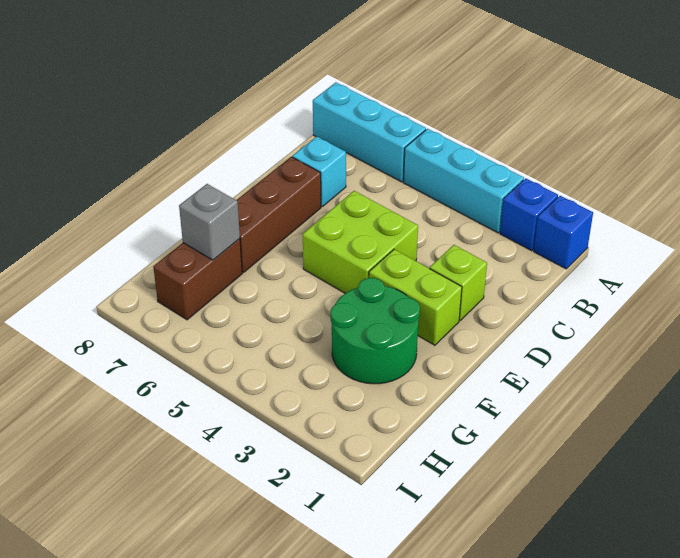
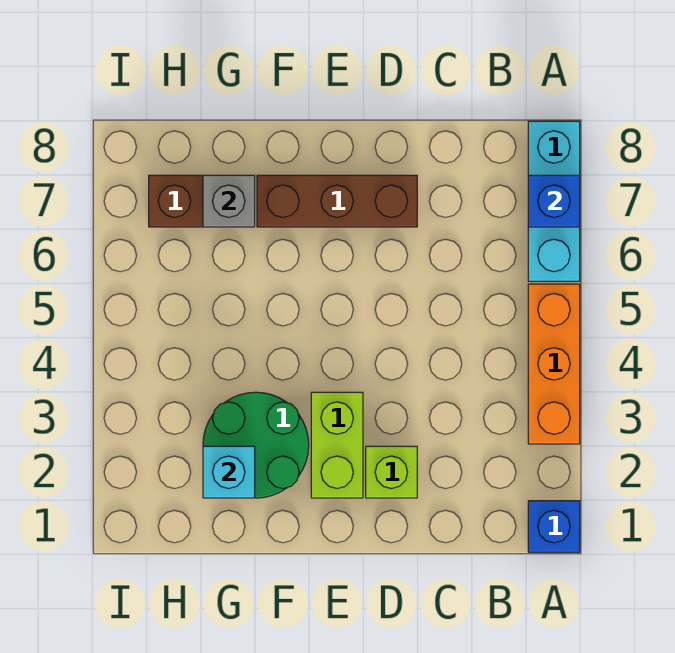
blue 1x1 brick [500,178,558,251] -> blue 1x1 brick moved to [528,175,580,227]
cyan 1x3 brick [404,129,524,233] -> orange 1x3 brick [528,284,580,444]
cyan 1x1 brick [292,136,346,206] -> cyan 1x1 brick moved to [203,446,255,498]
lime 2x2 brick [303,191,418,293] -> none

